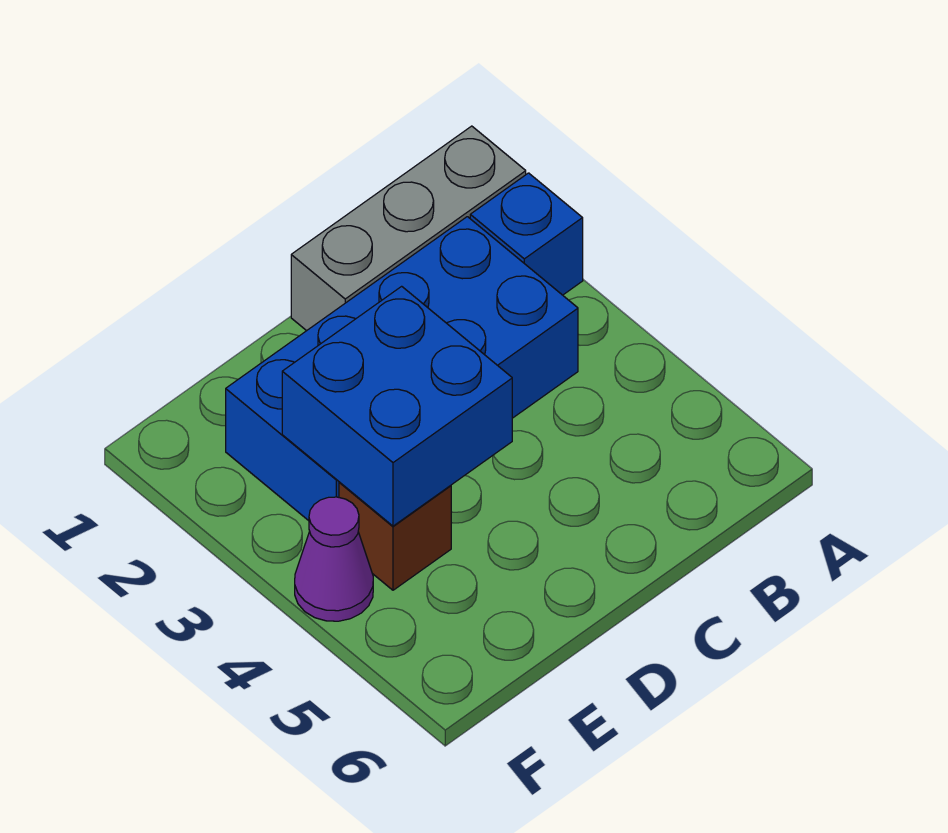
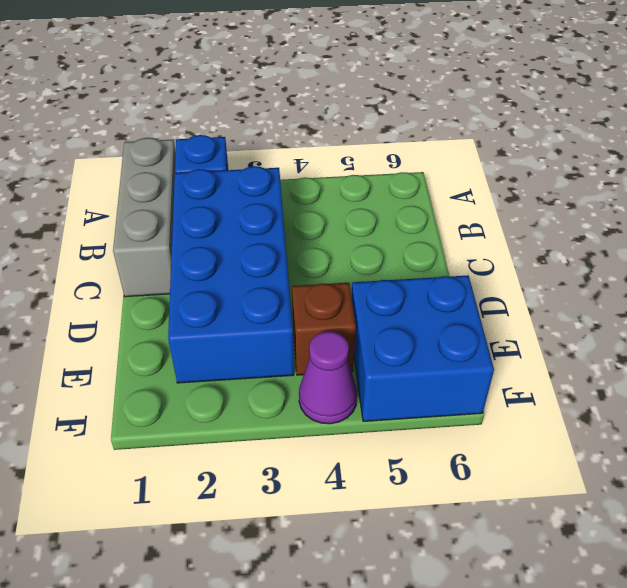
blue 2x2 brick [282,286,512,526] -> blue 2x2 brick moved to [352,275,494,421]

